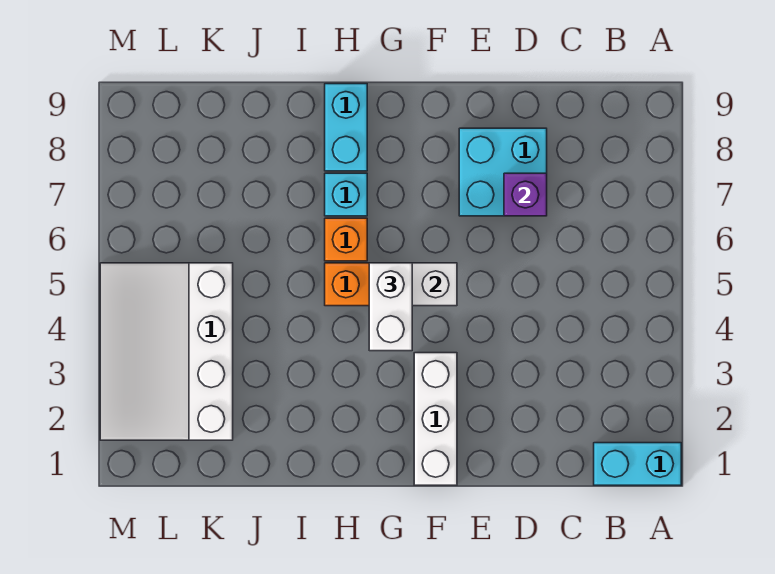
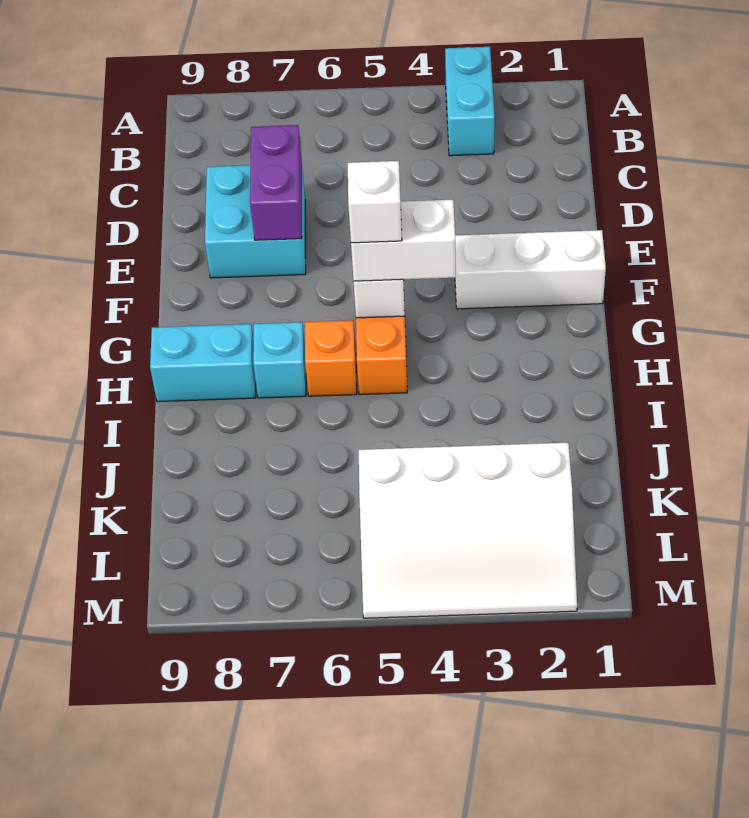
cyan 1x2 brick [594,443,681,485] -> cyan 1x2 brick moved to [445,47,495,156]
purple 1x1 brick [504,173,547,216] -> purple 1x2 brick [250,125,302,240]
none -> white 1x1 brick [348,161,402,243]

